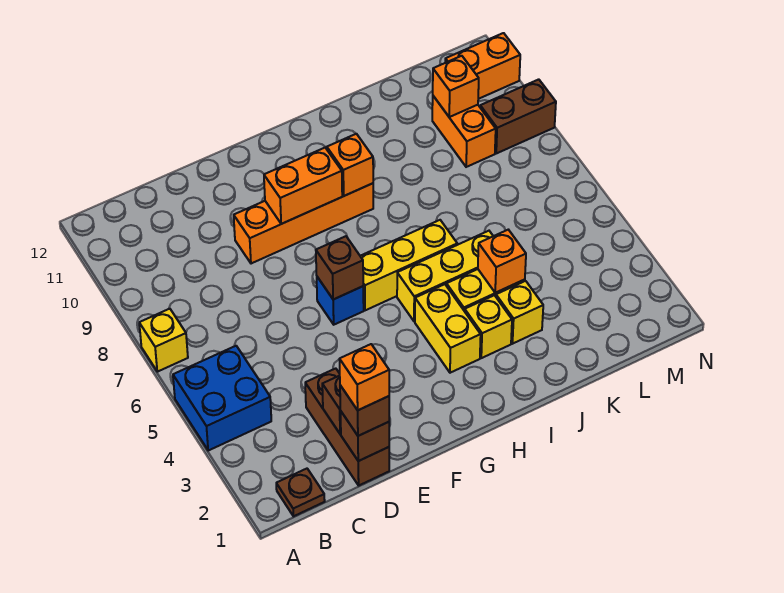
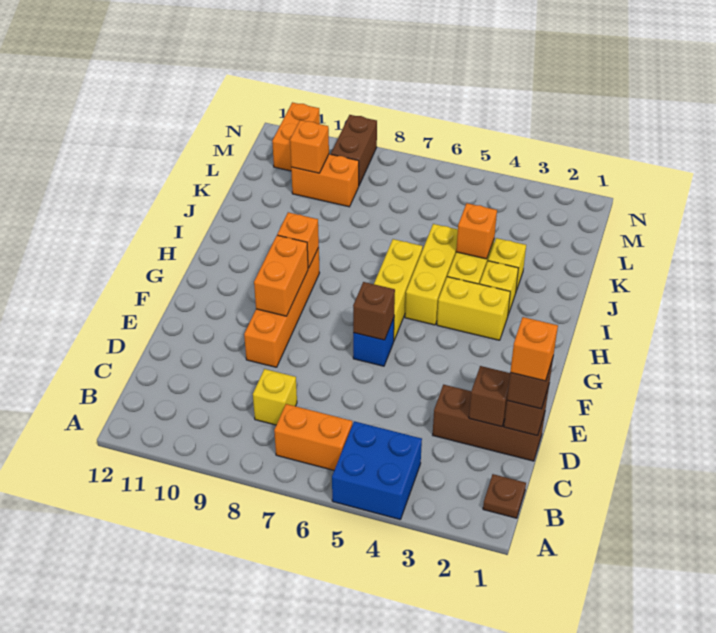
yellow 1x1 brick [139,309,188,372] -> yellow 1x1 brick moved to [253,369,297,425]
none -> orange 1x2 brick [274,404,352,470]

